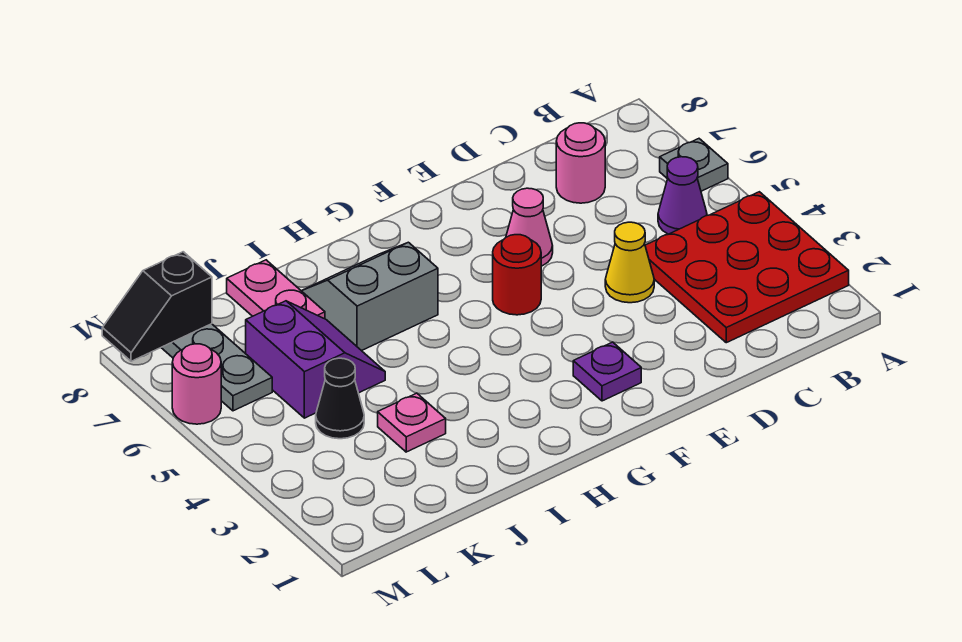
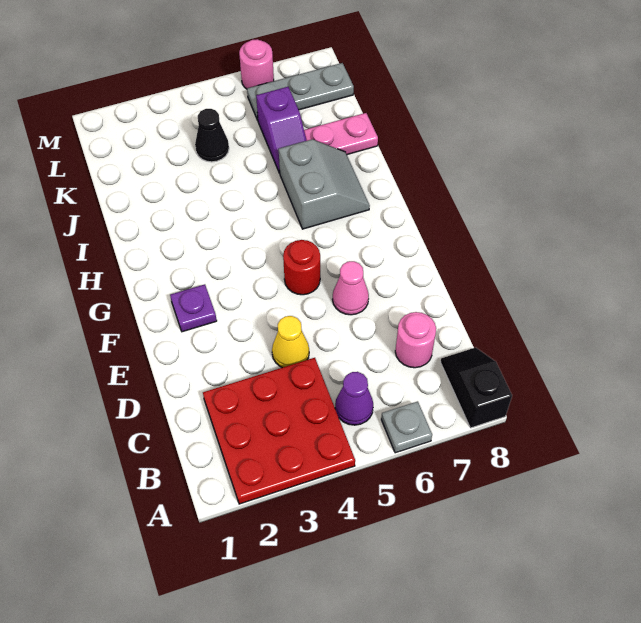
pink 1x1 plate [378,393,446,452] -> none
purple 2x2 slope [246,301,385,418] -> purple 1x2 slope [256,87,307,173]
black 1x2 slope [102,252,212,361] -> black 1x2 slope moved to [440,347,512,428]

